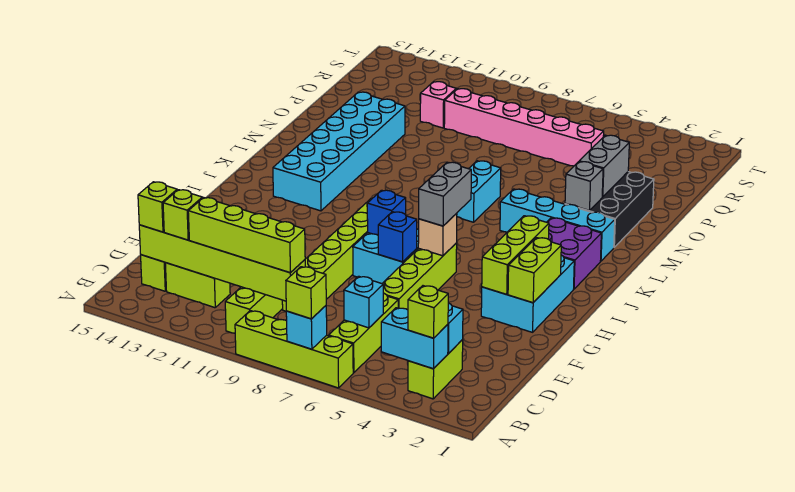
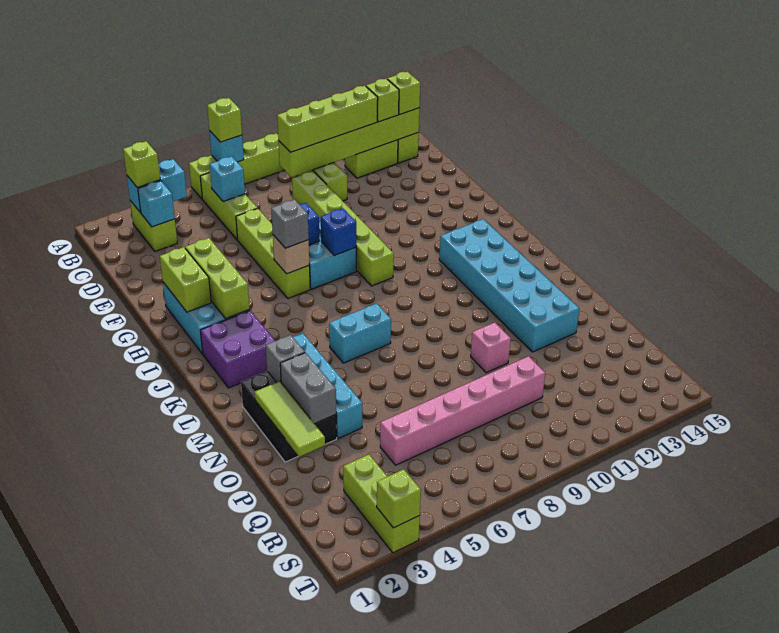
grey 1x2 brick [419,162,471,226] -> grey 1x1 brick [271,200,309,248]
cyan 1x4 brick [500,189,615,261] -> cyan 1x4 brick turned to [293,333,362,439]
cyan 1x2 brick [457,161,501,222] -> cyan 1x2 brick turned to [329,303,391,363]
none -> lime 1x3 tile [254,381,325,457]
pink 1x1 brick [420,82,456,128] -> pink 1x1 brick moved to [471,323,511,373]
none -> lime 1x3 brick [343,454,420,553]
none -> lime 1x1 brick [377,469,421,528]

